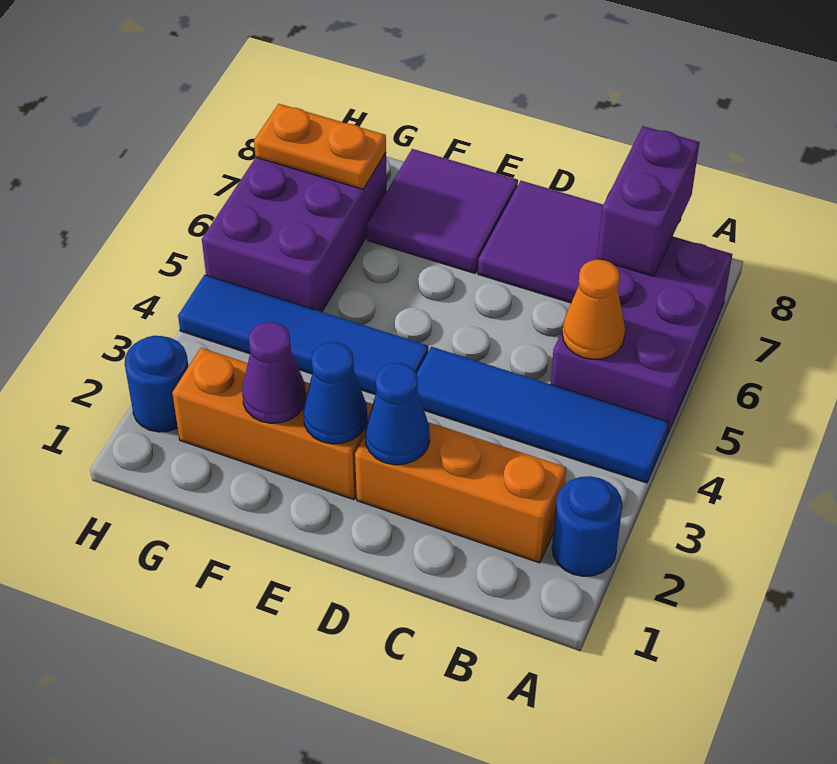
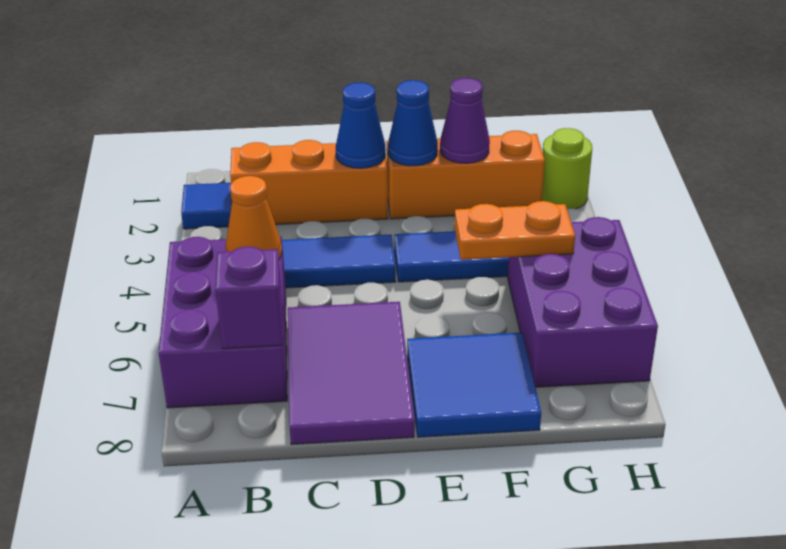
blue 1x1 round brick [552,476,622,576] -> blue 1x1 tile [181,183,232,229]
purple 1x2 brick [597,126,699,276] -> purple 1x1 brick [216,247,283,349]
purple 2x2 tile [478,181,603,303] -> purple 2x3 tile [288,302,415,445]
purple 2x2 tile [367,149,518,273] -> blue 2x2 tile [407,333,541,437]
orange 1x2 plate [254,104,386,189] -> orange 1x2 plate moved to [455,201,575,260]
blue 1x1 round brick [125,336,188,432] -> lime 1x1 round brick [542,128,592,209]

